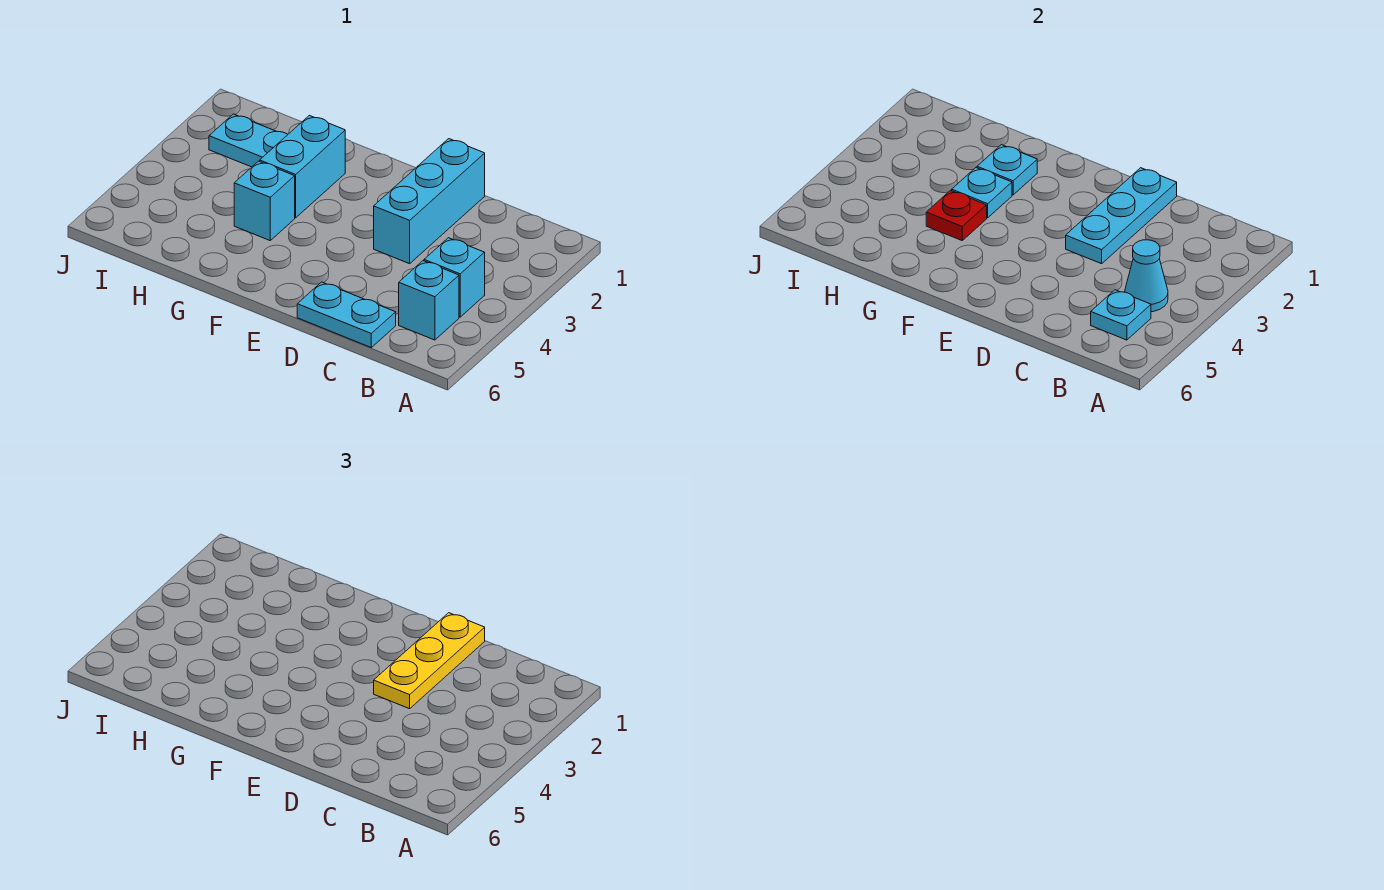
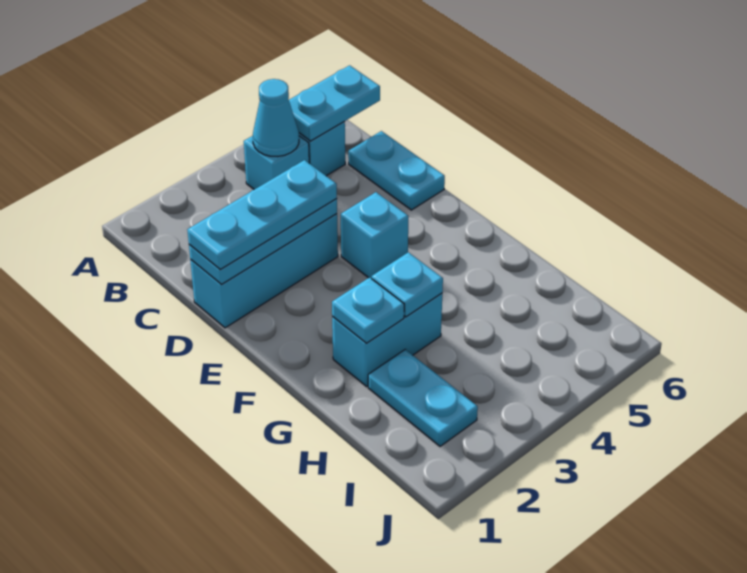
cyan 1x1 plate [1091,290,1151,340] -> cyan 1x2 plate [289,65,380,141]
yellow 1x3 plate [374,613,485,709] -> cyan 1x3 plate [187,160,337,269]
cyan 1x1 brick [234,161,295,240] -> cyan 1x1 brick moved to [341,192,408,279]
red 1x1 plate [926,190,987,240] -> none

